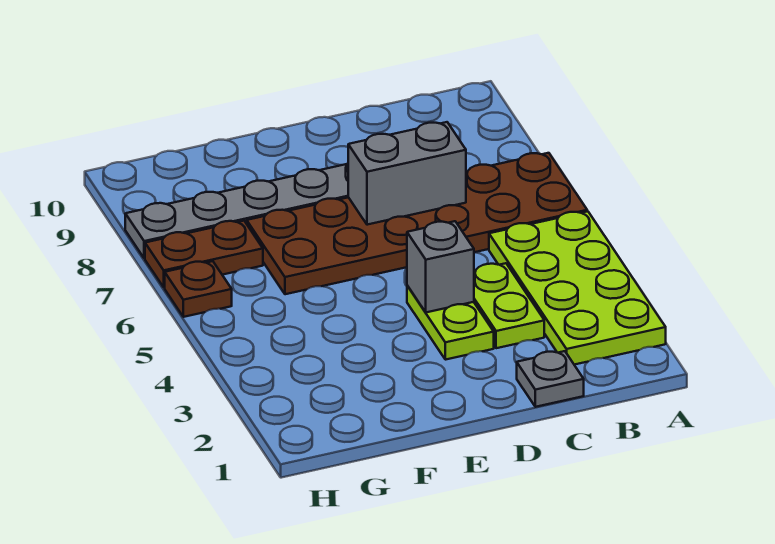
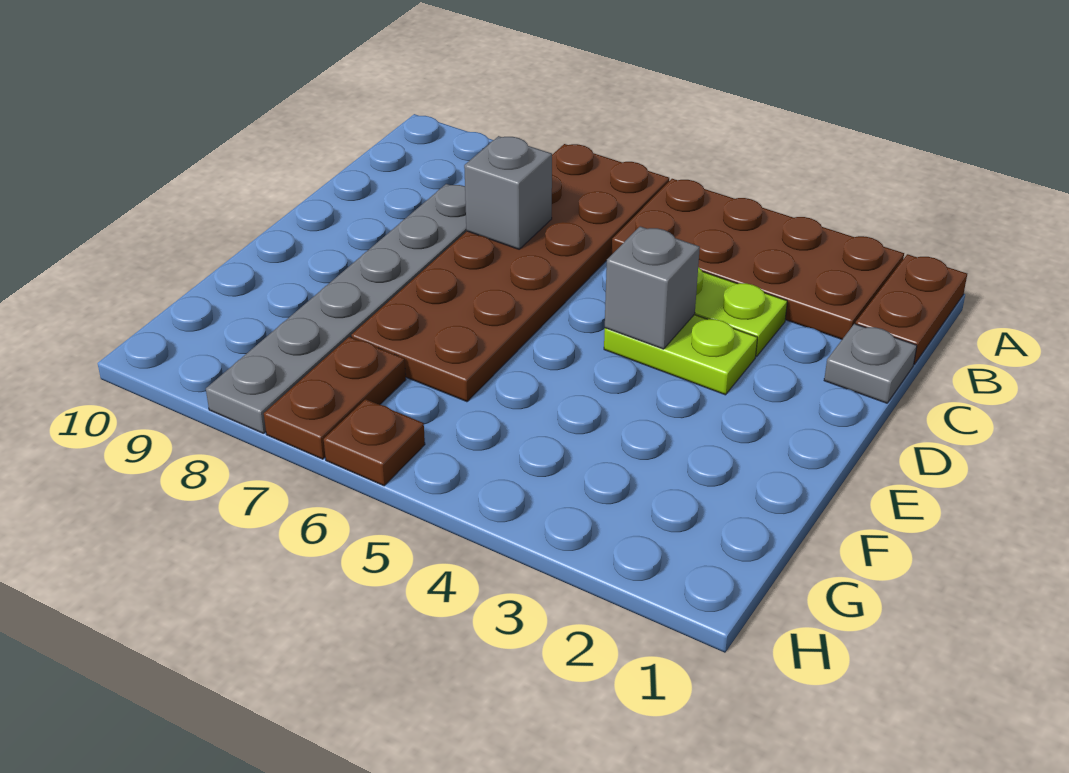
none -> brown 1x2 plate [855,254,967,364]
lime 2x4 plate [489,211,666,365] -> brown 2x4 plate [612,179,904,339]
grey 1x2 brick [348,122,466,225] -> grey 1x1 brick [464,136,552,249]

